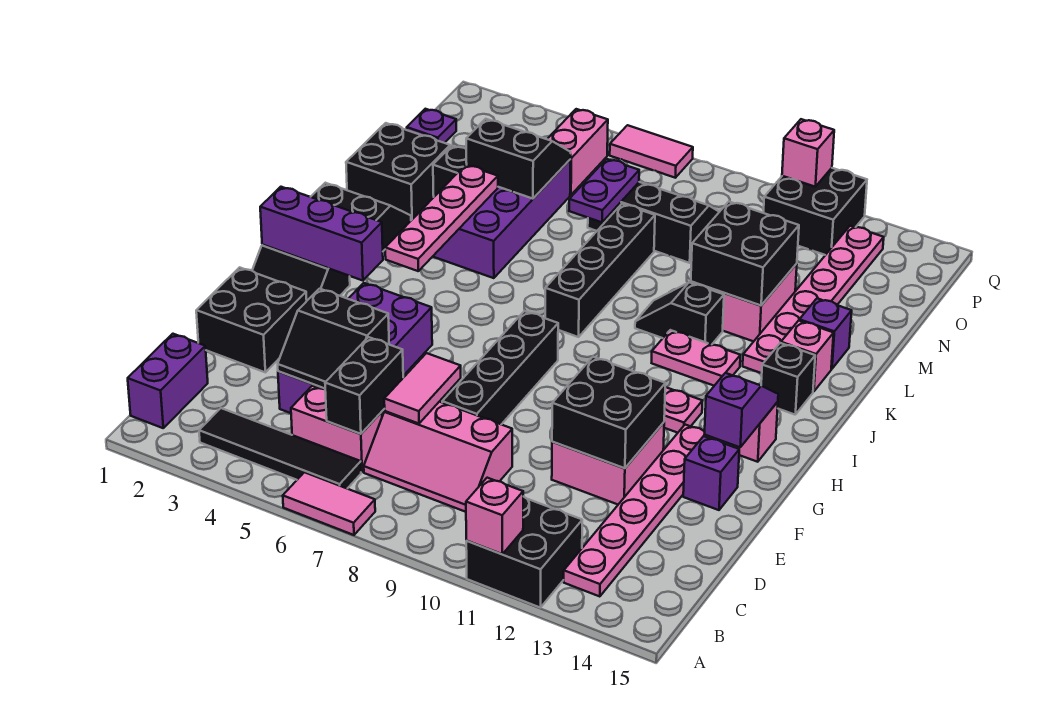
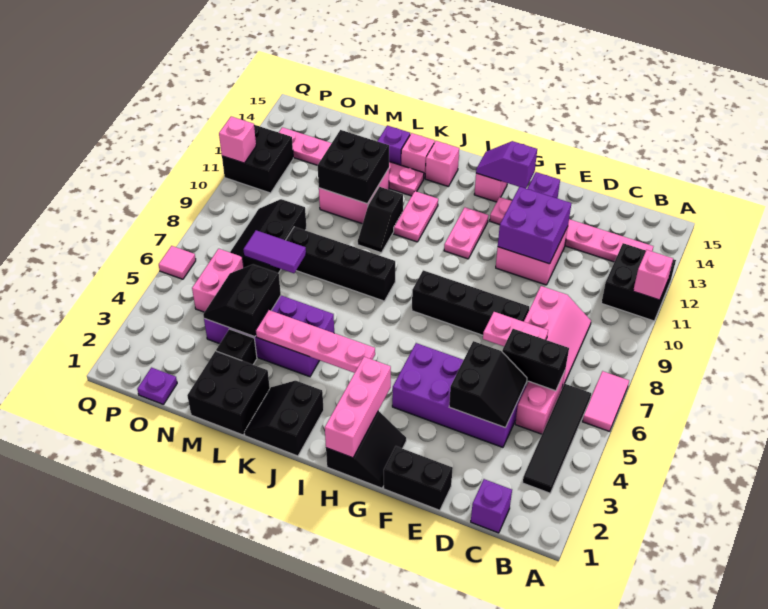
purple 1x2 brick [128,334,208,428] -> purple 1x1 brick [471,479,512,533]
pink 1x2 tile [384,353,461,424] -> pink 1x2 plate [483,312,548,346]
black 2x2 brick [196,267,307,372] -> black 1x2 brick [384,446,453,510]
black 2x2 brick [552,357,665,468] -> purple 2x2 brick [498,187,571,264]
purple 1x3 brick [260,187,383,281] -> pink 1x3 brick [325,357,391,458]
black 1x1 brick [761,343,815,415] -> pink 1x1 brick [425,141,459,187]
purple 1x2 plate [569,159,639,222] -> purple 1x2 tile [243,230,306,273]
pink 1x2 brick [547,109,608,195] -> pink 1x2 brick turned to [192,249,244,312]
pink 1x2 tile [610,125,693,178] -> pink 1x1 tile [159,246,196,279]

